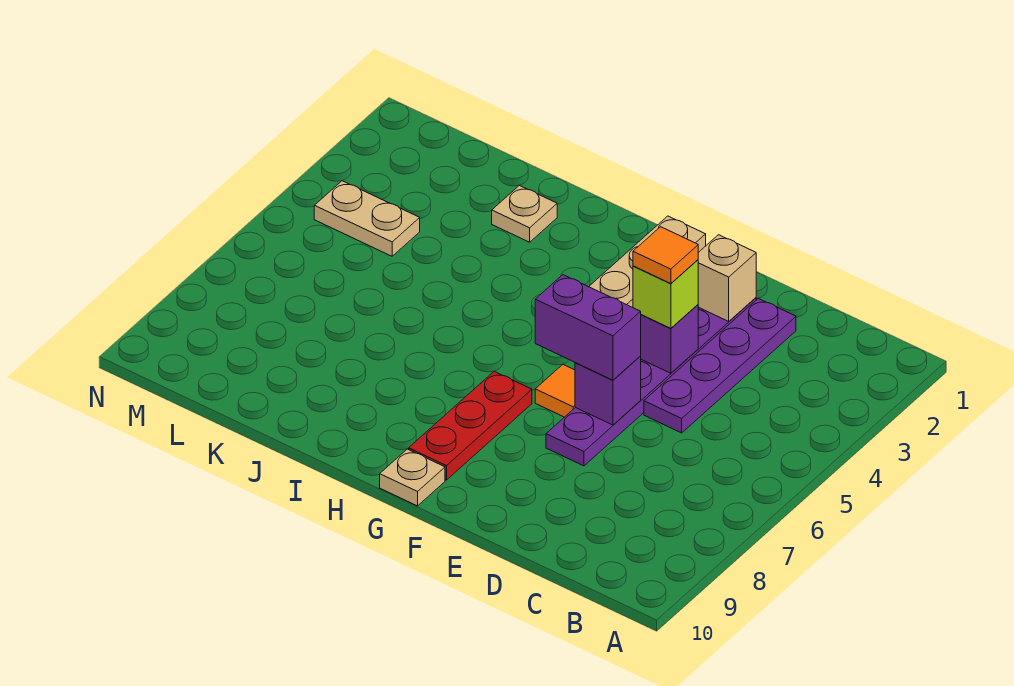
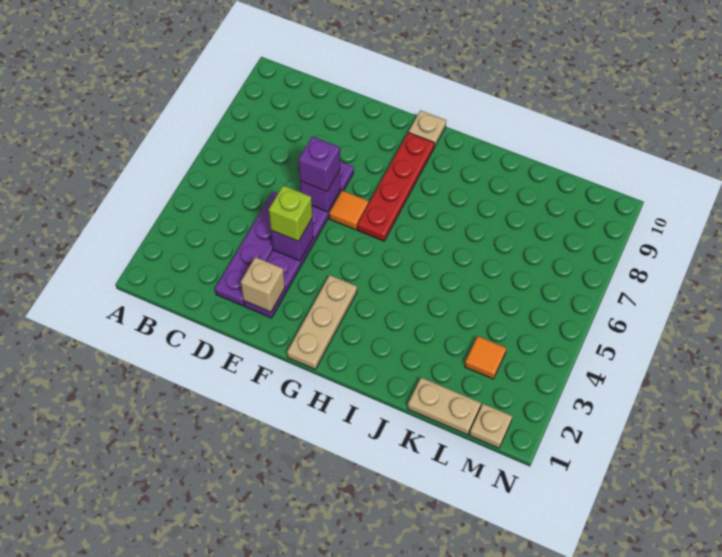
orange 1x1 tile [633,227,698,284] -> orange 1x1 tile moved to [465,336,506,379]
purple 1x2 brick [535,275,641,380] -> purple 1x1 brick [298,136,340,192]
red 1x3 plate [409,372,532,480] -> red 1x4 plate [357,132,434,241]
tan 1x1 plate [492,185,557,242] -> tan 1x1 plate moved to [470,404,512,448]
tan 1x2 plate [314,181,420,256] -> tan 1x2 plate moved to [408,378,481,435]

